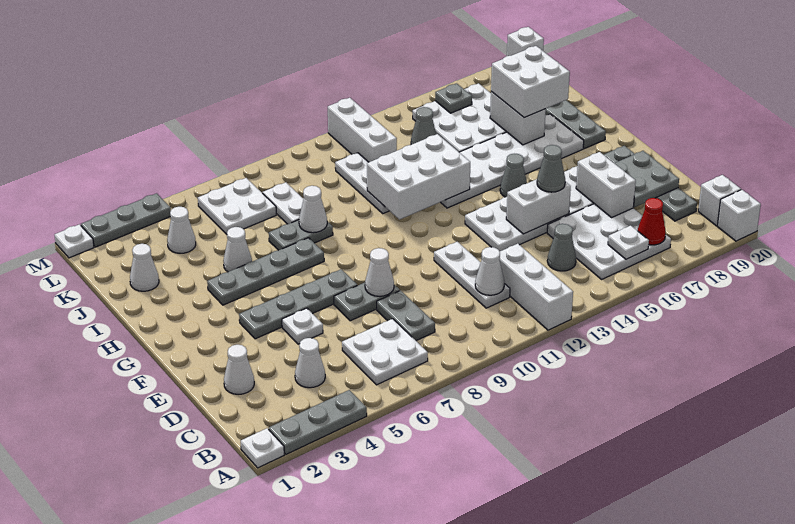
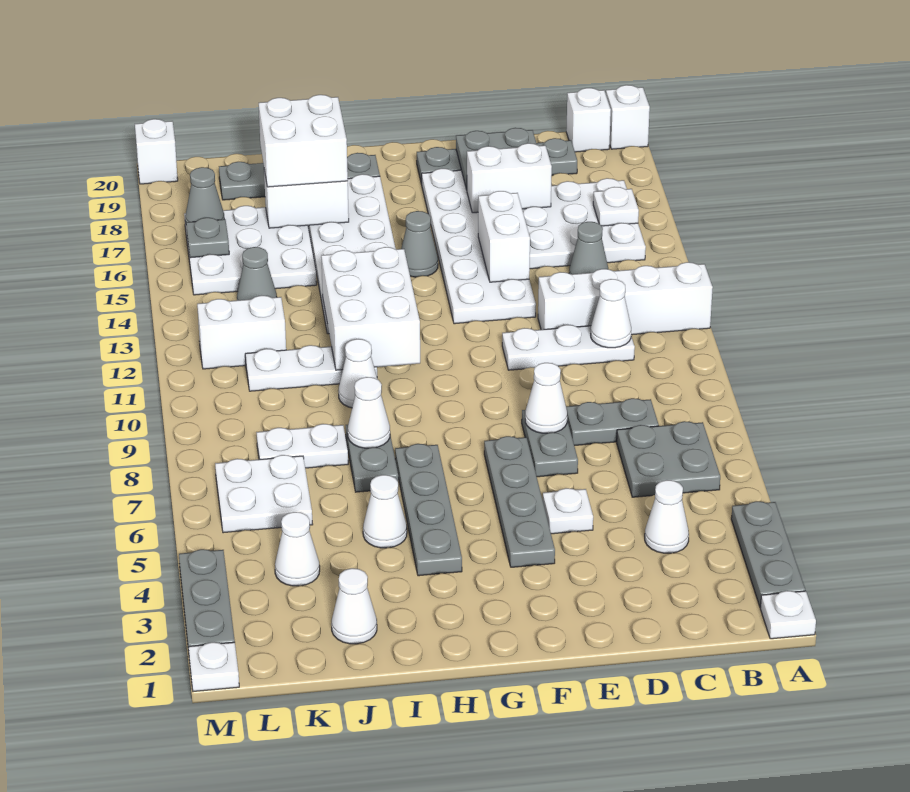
white 1x3 brick [499,244,573,330] -> white 1x4 brick [538,262,713,335]
white 2x2 plate [342,319,428,385] -> grey 2x2 plate [617,421,720,497]
red 1x1 cone [637,198,666,245] -> none
white 1x1 cone [224,345,254,394] -> white 1x1 cone moved to [338,339,377,408]
grey 1x1 cone [537,145,565,192] -> grey 1x1 cone moved to [185,167,224,223]
white 1x3 brick [328,98,397,162] -> white 1x2 brick [197,296,286,369]

